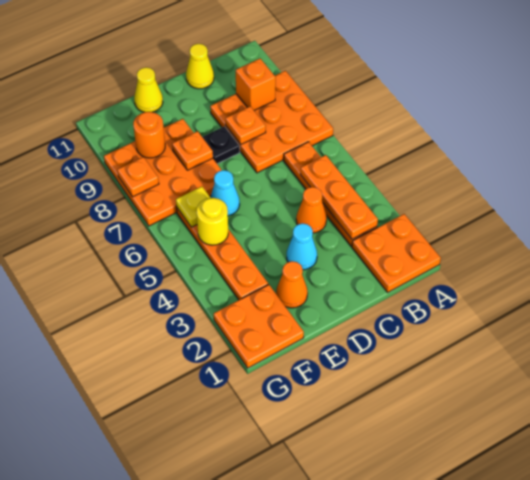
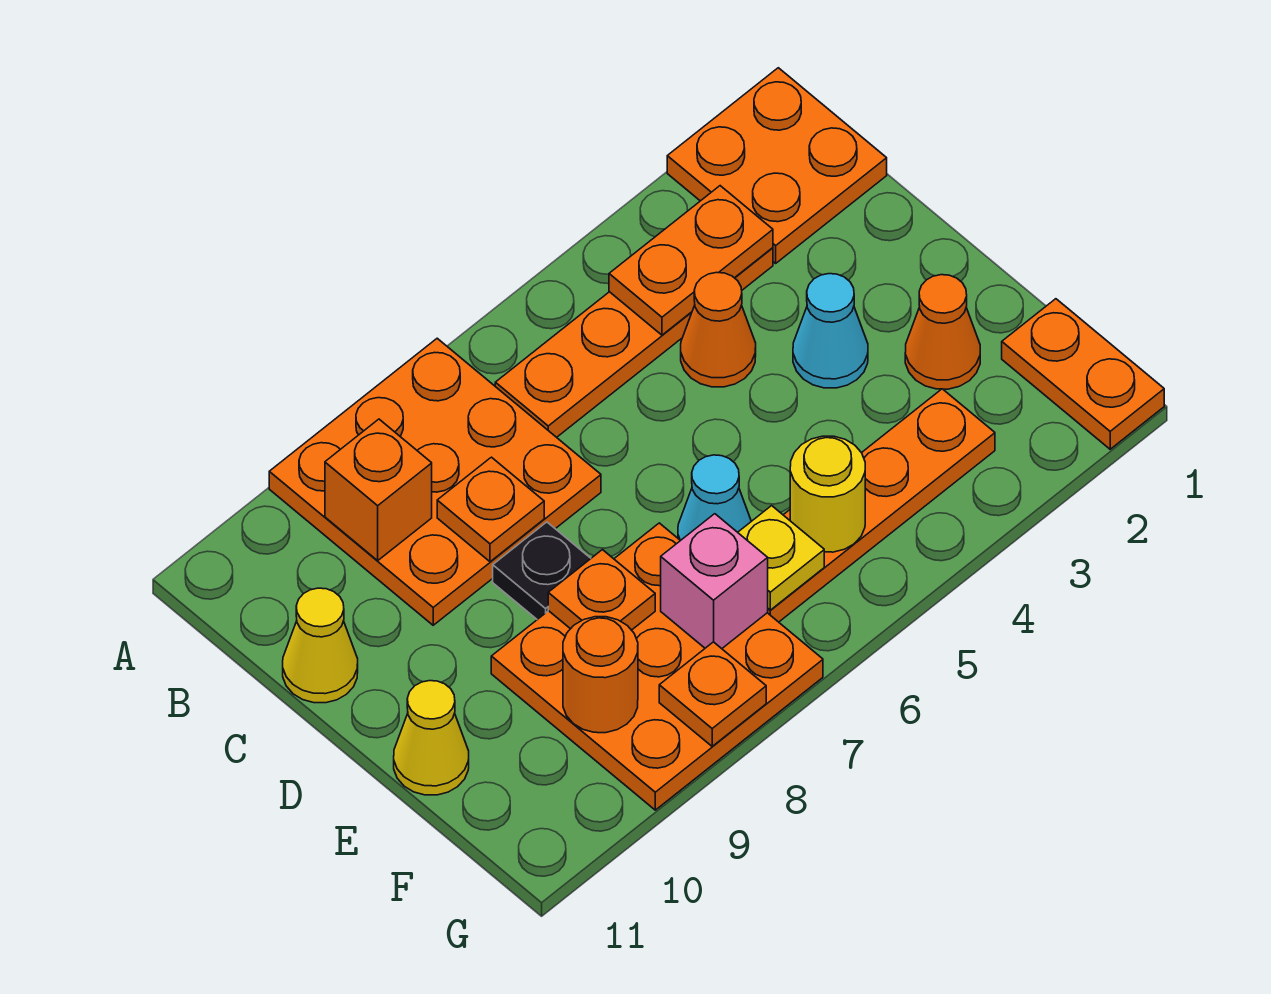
orange 1x3 plate [301,155,378,239] -> orange 1x2 plate [609,186,773,335]
orange 2x2 plate [214,284,304,368] -> orange 1x2 plate [1002,299,1164,449]
none -> pink 1x1 brick [661,514,768,649]

